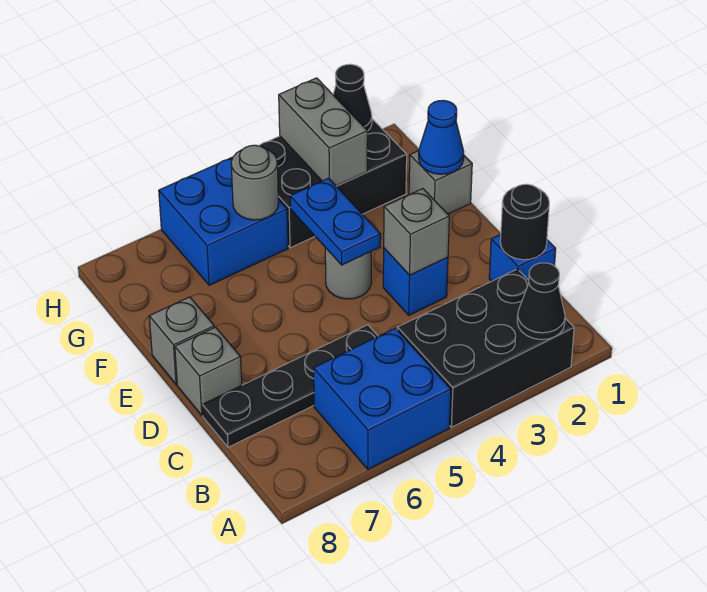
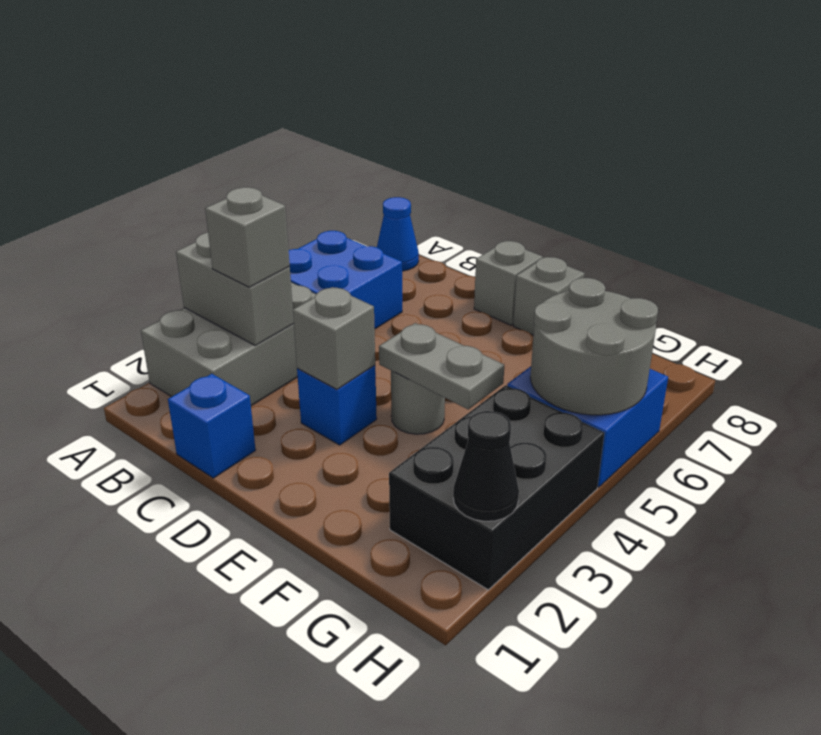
black 2x3 brick [397,269,574,427] -> grey 2x3 brick [141,282,316,406]
black 1x1 cone [517,263,565,339] -> none
black 1x1 round brick [500,184,549,260] -> none
black 1x4 plate [202,325,378,447] -> none
blue 1x2 plate [290,178,381,265] -> grey 1x2 plate [379,323,504,409]
grey 1x1 brick [409,151,472,214] -> grey 1x1 brick moved to [205,187,290,287]
blue 1x1 cone [419,100,464,174] -> blue 1x1 cone moved to [377,197,419,271]
grey 1x2 brick [279,78,368,186] -> grey 1x2 brick moved to [176,232,294,345]
grey 1x1 round brick [231,145,279,220] -> grey 2x2 round brick [530,278,658,415]

